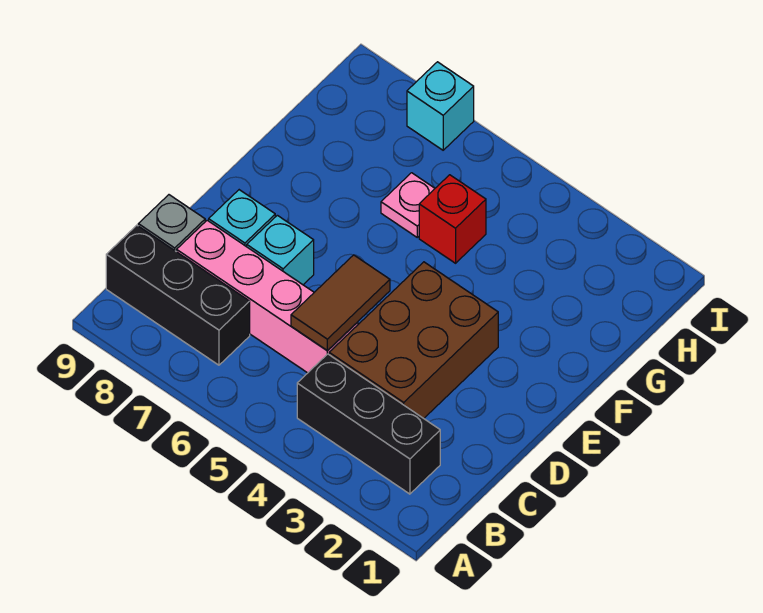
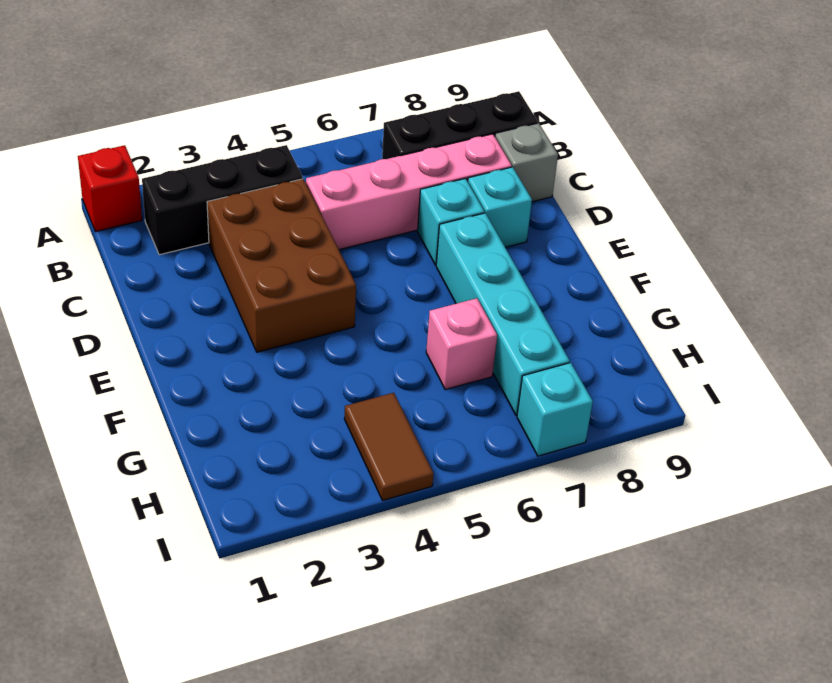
brown 1x2 tile [291,255,390,351] -> brown 1x2 tile moved to [344,393,434,501]
none -> cyan 1x4 brick [436,213,570,415]
red 1x1 brick [419,175,486,263] -> red 1x1 brick moved to [78,145,142,232]
pink 1x1 plate [381,173,435,237] -> pink 1x1 brick [426,298,497,390]

